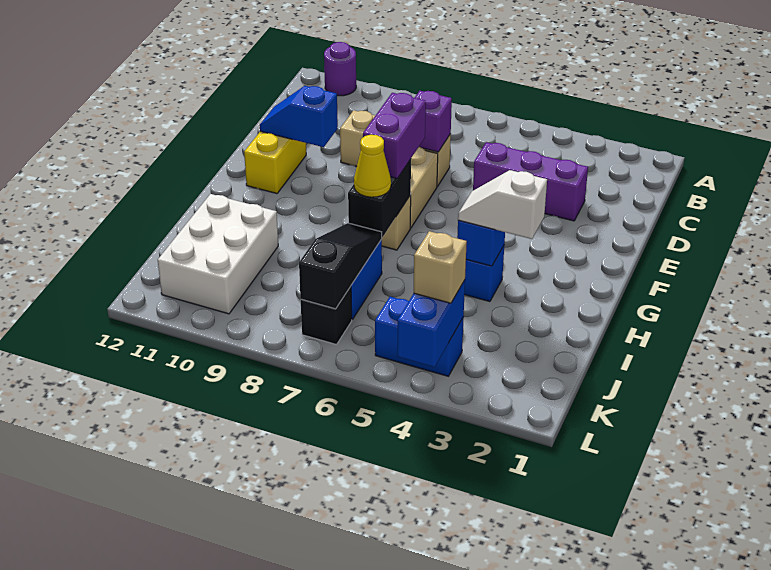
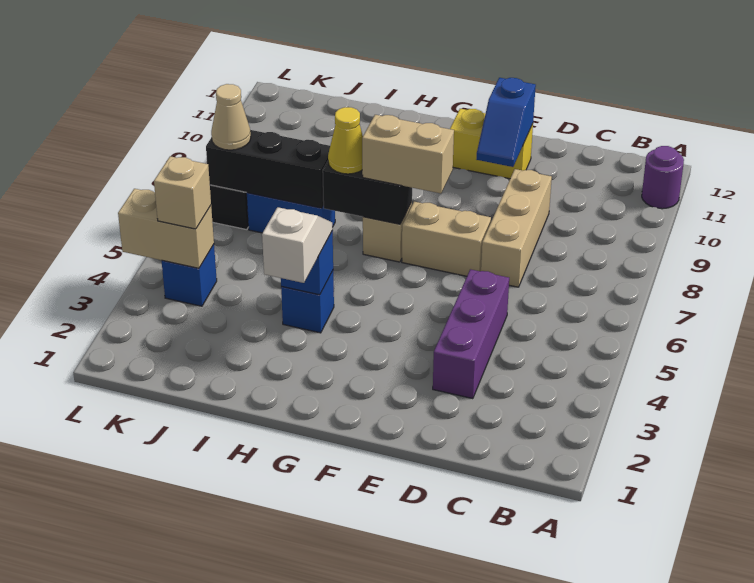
purple 1x1 brick [415,91,452,152] -> none
blue 1x2 slope [260,86,338,147] -> blue 1x2 slope turned to [476,78,536,167]
purple 1x2 brick [363,93,426,178] -> tan 1x2 brick [362,115,454,193]
black 1x3 slope [299,223,382,309] -> black 1x3 brick [206,130,330,208]
white 2x3 brick [158,194,278,314] -> none
blue 1x2 brick [375,297,464,376] -> blue 1x1 brick [162,244,217,306]
blue 1x2 brick [397,280,465,367] -> tan 1x2 brick [118,189,214,268]
none -> tan 1x1 cone [211,84,251,150]

